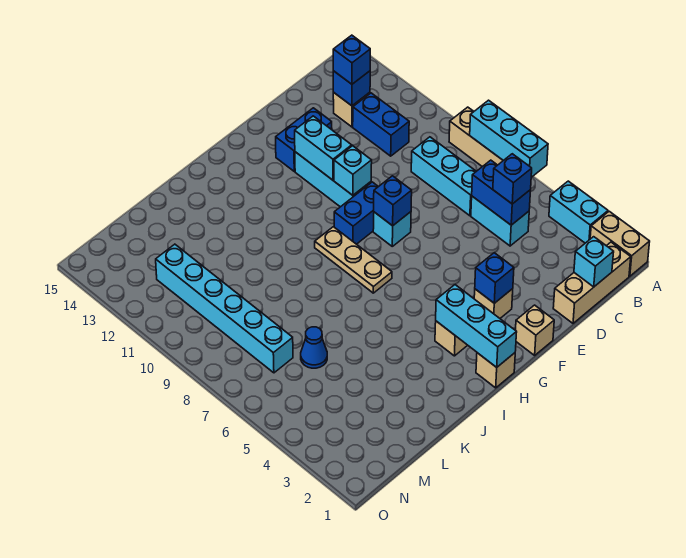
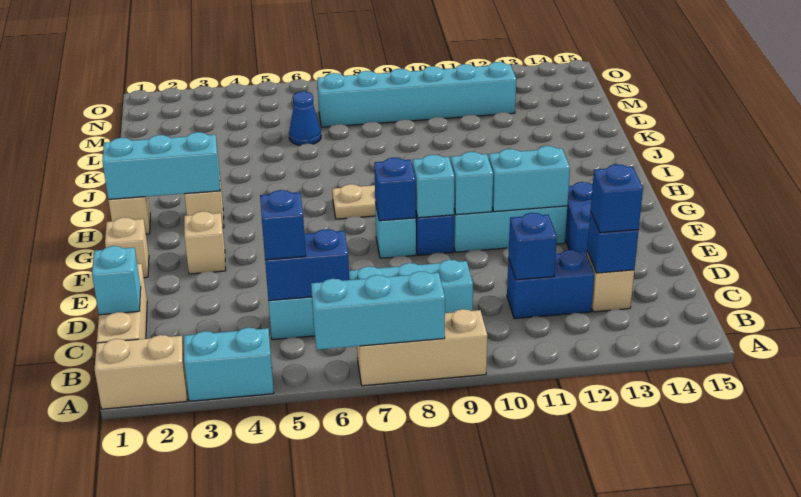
blue 1x1 brick [475,253,514,303] -> blue 1x1 brick moved to [509,213,557,280]
none -> cyan 1x1 brick [413,155,455,218]

